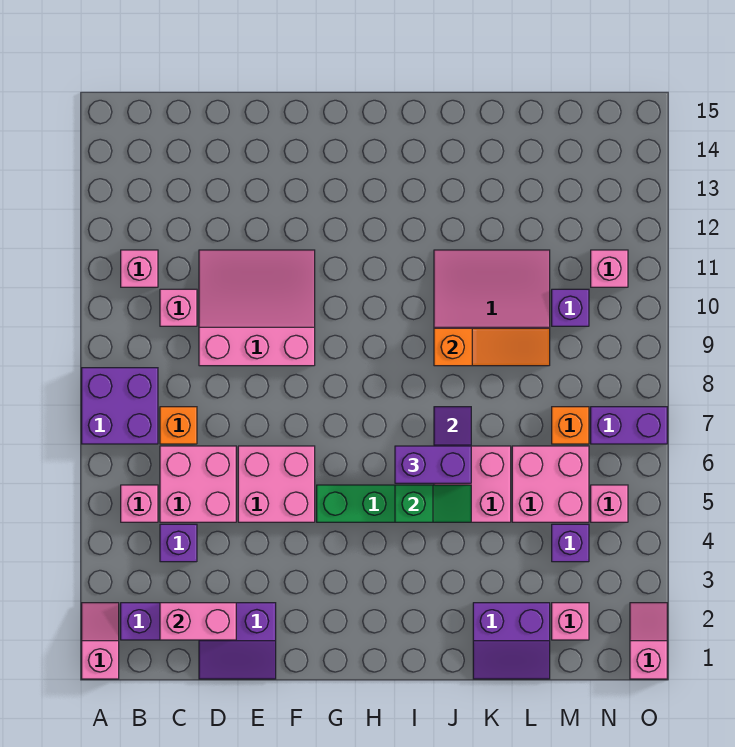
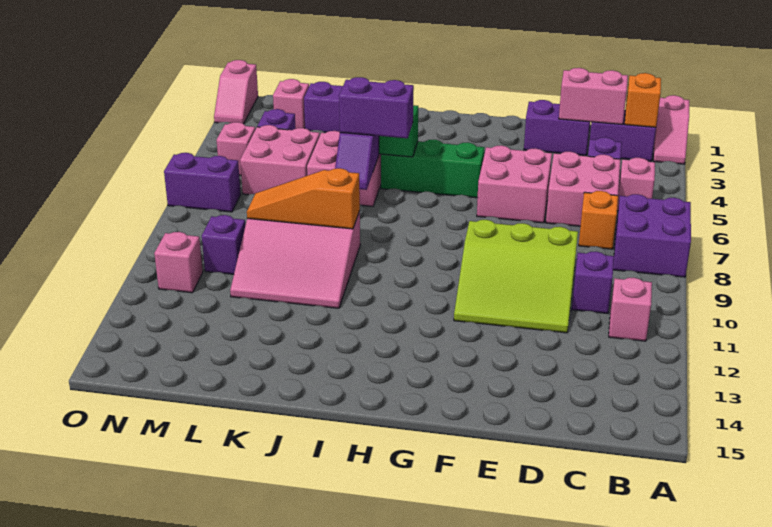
pink 1x1 brick [160,289,197,326] -> purple 1x1 brick [572,251,614,314]
pink 3x3 slope [199,250,315,366] -> lime 3x3 slope [454,220,578,333]
orange 1x1 brick [552,407,589,444] -> orange 1x1 brick moved to [625,73,661,127]

